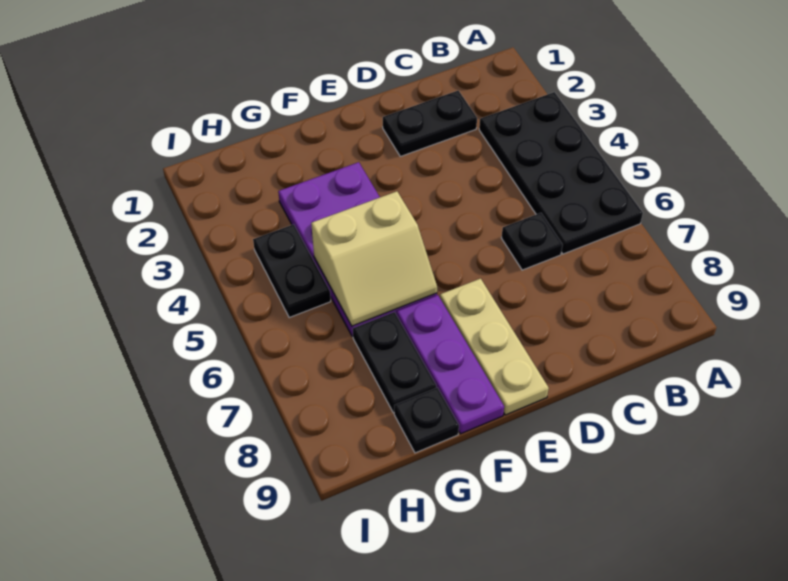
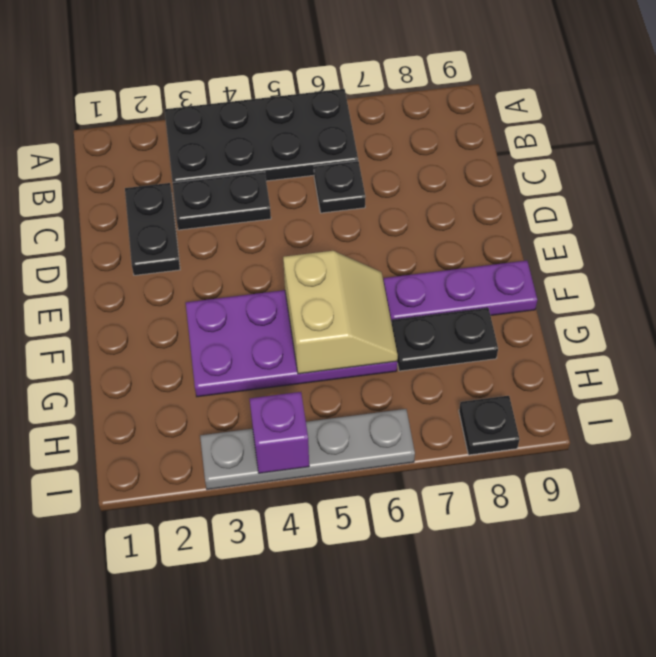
tan 1x3 plate [440,279,549,415] -> none
black 1x1 plate [394,388,459,453] -> black 1x1 plate moved to [459,396,520,455]
black 1x2 plate [253,224,331,318] -> black 1x2 plate moved to [173,172,271,230]
none -> grey 1x4 plate [200,409,415,489]
none -> purple 1x1 brick [250,392,309,473]

